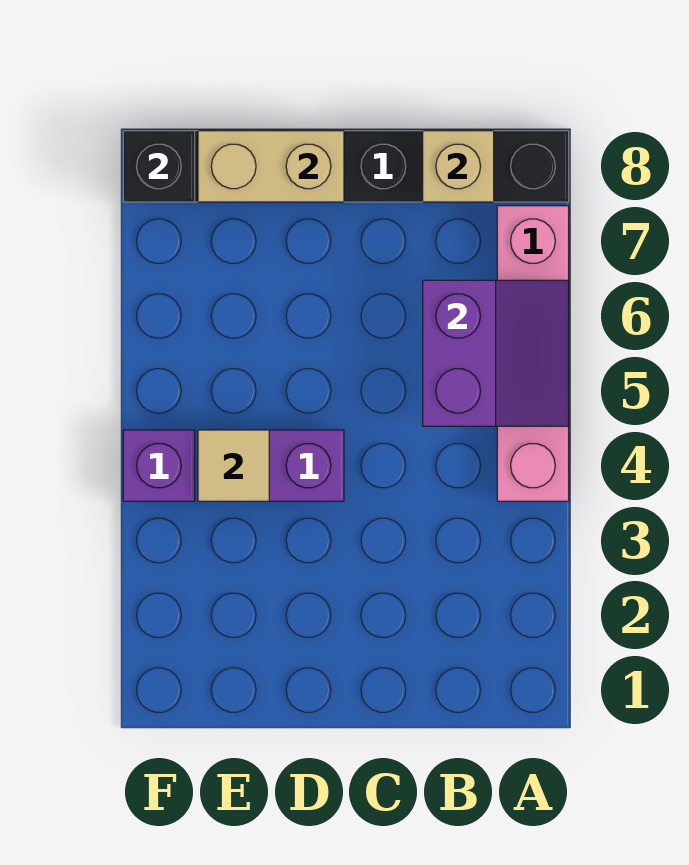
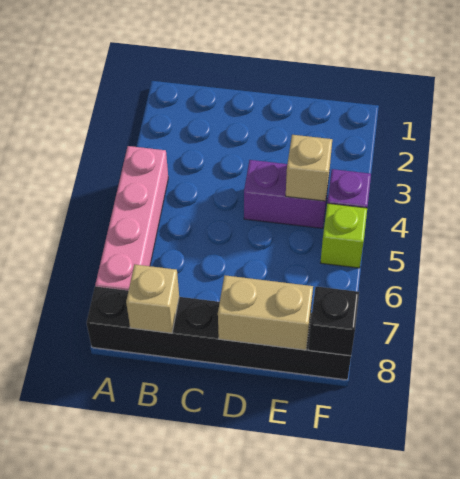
purple 2x2 slope [423,280,569,426] -> none
tan 1x1 tile [198,430,269,501] -> tan 1x1 brick [286,135,332,201]
none -> lime 1x1 brick [321,203,367,268]

